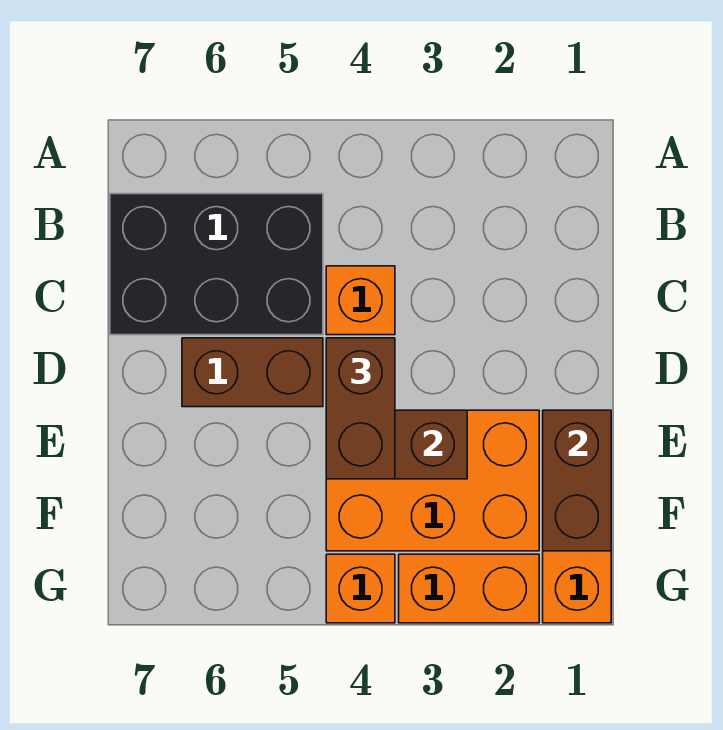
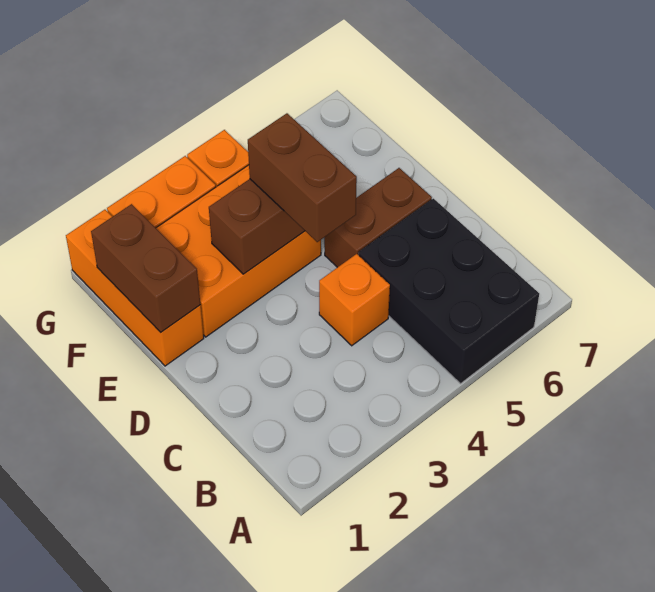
black 2x3 brick [110,194,323,335] -> black 2x3 brick turned to [359,199,539,384]

